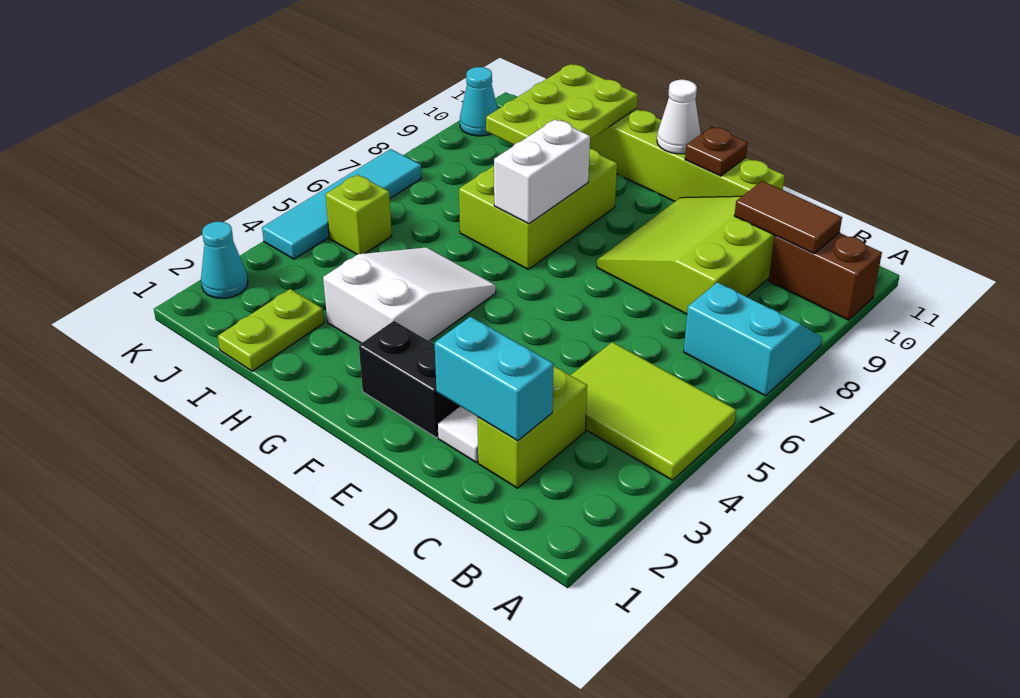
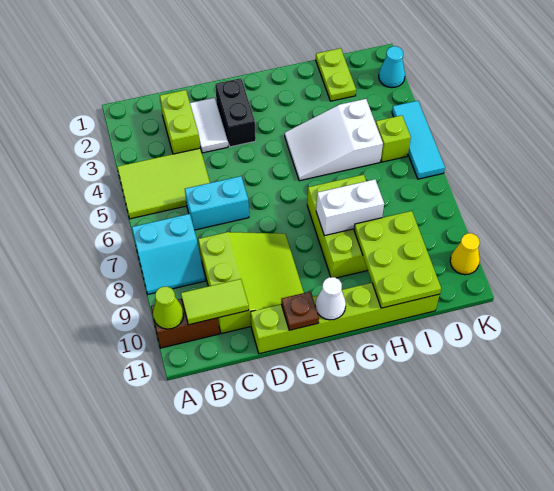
none -> lime 1x1 cone [153,287,184,329]
brown 1x2 tile [734,181,842,253] -> lime 1x2 tile [181,279,249,325]
cyan 1x2 brick [435,317,554,441] -> cyan 1x2 brick moved to [185,176,249,230]
black 1x2 brick [359,321,461,438] -> black 1x2 brick turned to [215,78,256,147]
white 2x3 slope [323,247,496,343] -> white 2x3 slope turned to [285,99,383,181]
white 1x2 brick [494,120,590,224] -> white 1x2 brick turned to [316,179,384,236]
cyan 1x4 tile [262,149,422,259] -> cyan 1x3 tile [392,101,445,179]
cyan 1x1 cone [460,67,498,136] -> yellow 1x1 cone [450,233,480,275]

